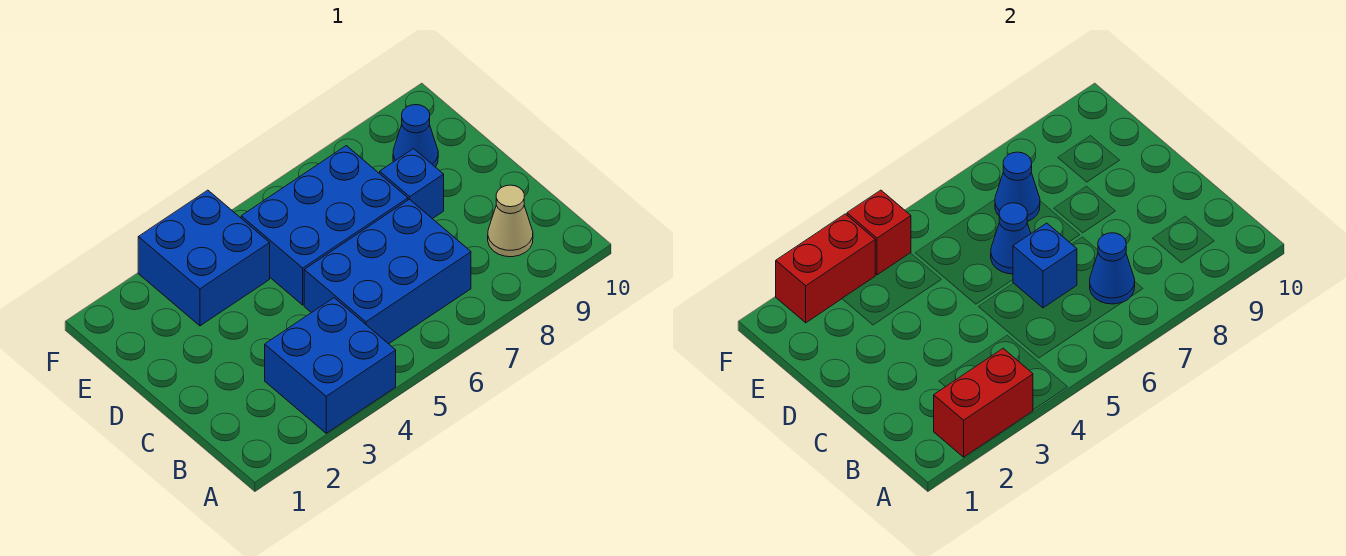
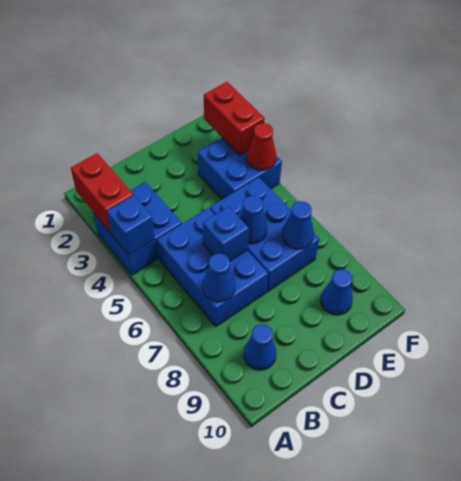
tan 1x1 cone [488,185,533,257] -> blue 1x1 cone [244,324,276,370]
blue 1x1 brick [380,149,444,219] -> blue 1x1 brick moved to [107,195,155,255]
red 1x1 brick [847,190,911,275] -> red 1x1 cone [247,123,276,170]

